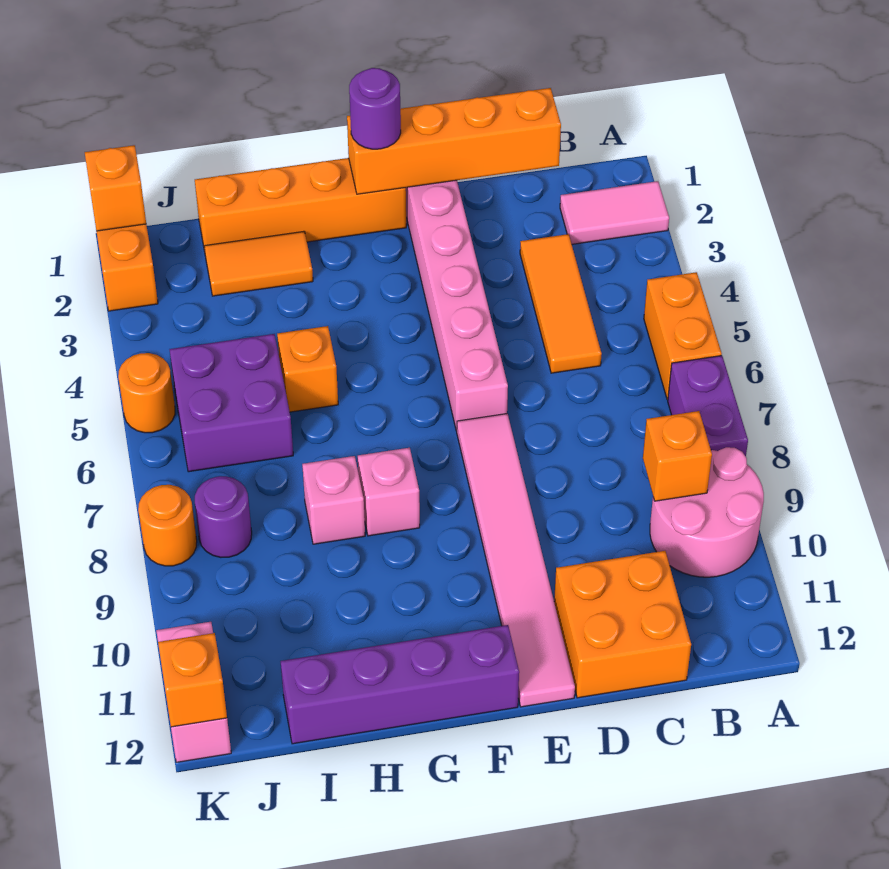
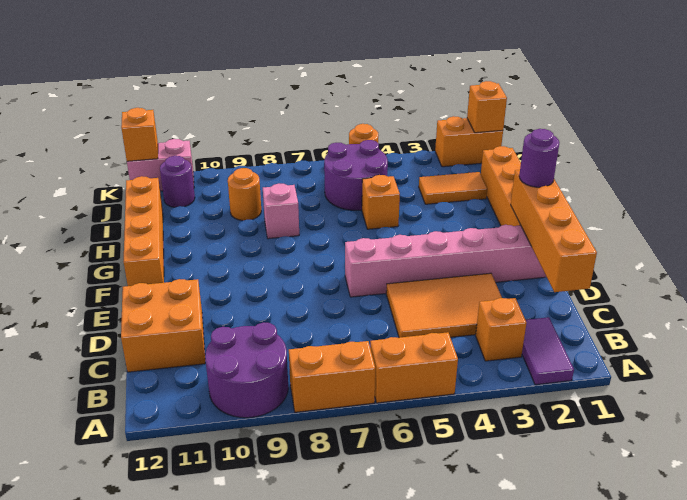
pink 1x2 tile [560,181,669,244] -> purple 1x2 tile [522,317,574,385]
purple 1x2 brick [668,356,748,456] -> orange 1x2 brick [289,341,375,412]
pink 2x2 round brick [650,447,764,577] -> purple 2x2 round brick [205,322,288,418]
orange 1x1 brick [643,411,712,501] -> orange 1x1 brick moved to [476,298,526,361]
orange 1x3 tile [520,234,602,373] -> orange 2x3 tile [386,273,502,338]
pink 1x6 tile [457,414,575,707] -> none
purple 1x4 brick [281,625,519,744] -> orange 1x4 brick [123,176,164,286]
pink 1x1 brick [358,448,420,536] -> none
orange 1x2 tile [204,231,313,296] -> orange 1x2 tile turned to [419,172,487,204]
purple 2x2 brick [170,334,293,472] -> purple 2x2 round brick [324,140,388,210]
purple 1x1 round brick [195,476,252,557] -> purple 1x1 round brick moved to [160,156,195,207]
orange 1x1 round brick [138,485,197,566] -> orange 1x1 round brick moved to [228,168,261,221]

